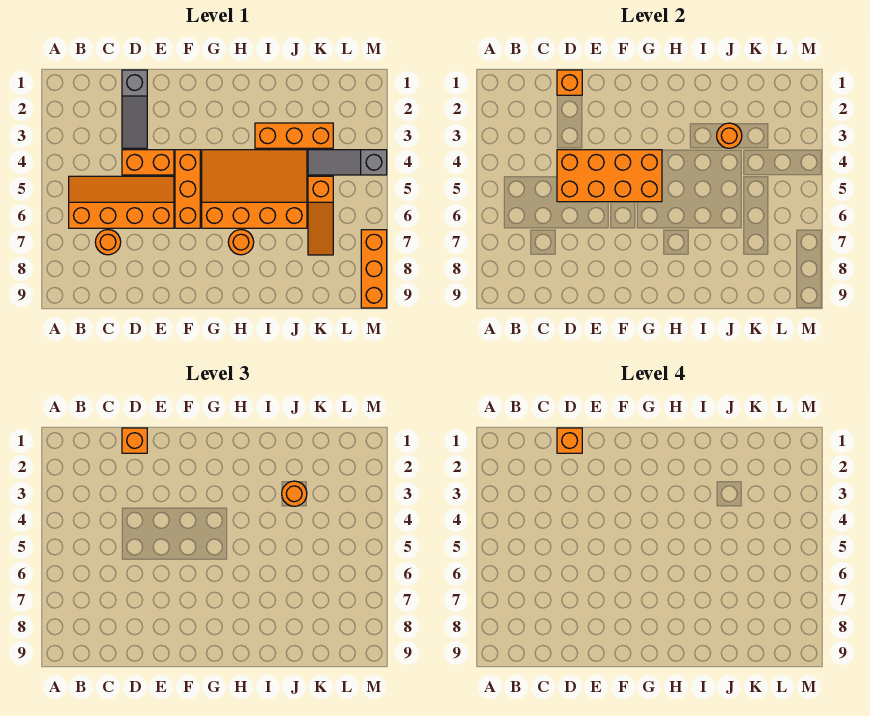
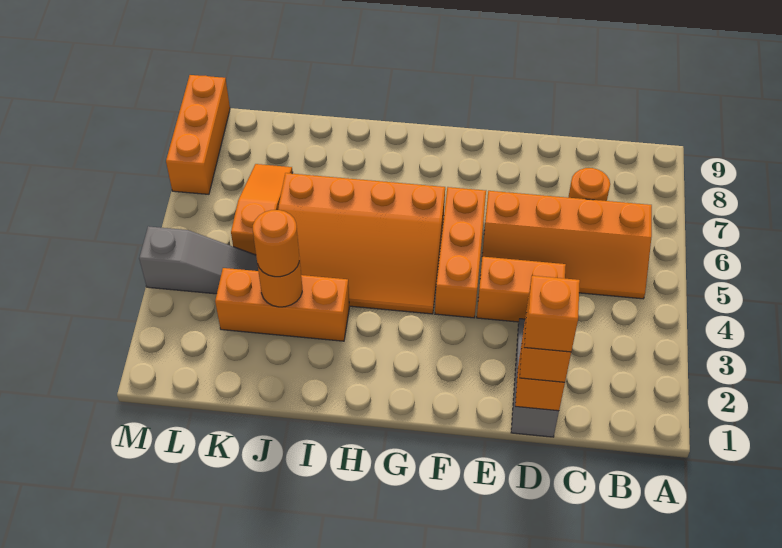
orange 2x4 brick [557,150,662,202] -> none
orange 1x1 round brick [228,230,254,255] -> none

